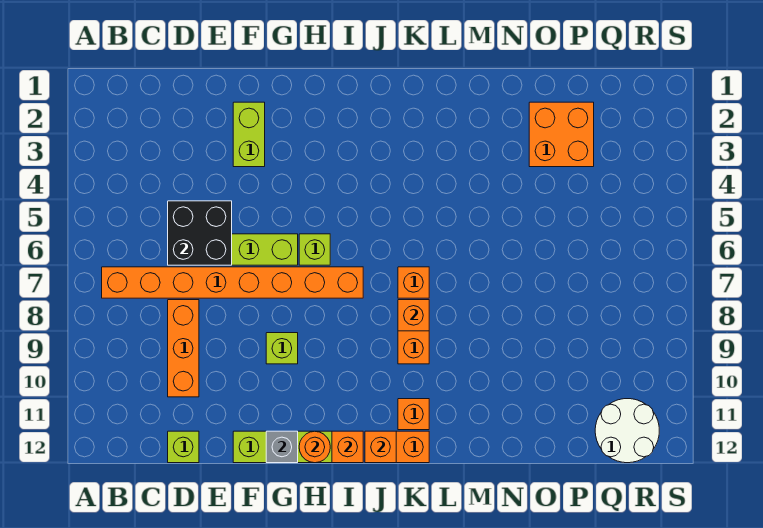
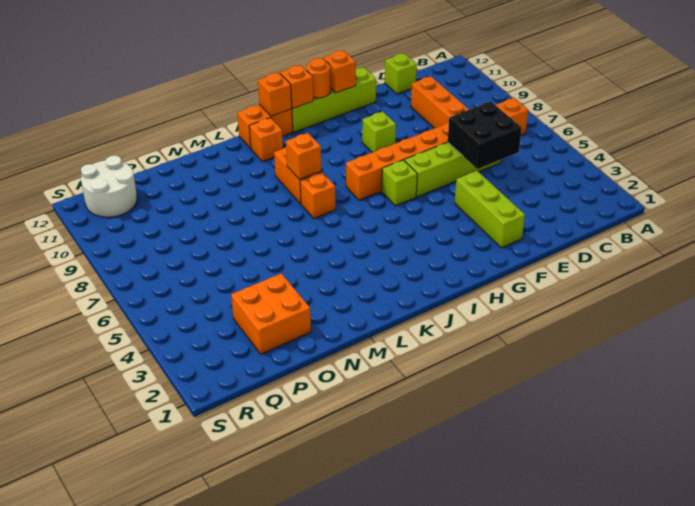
lime 1x2 brick [233,102,265,167] -> lime 1x3 brick [455,171,525,248]
grey 1x1 brick [266,431,298,463] -> orange 1x1 brick [323,50,356,93]

